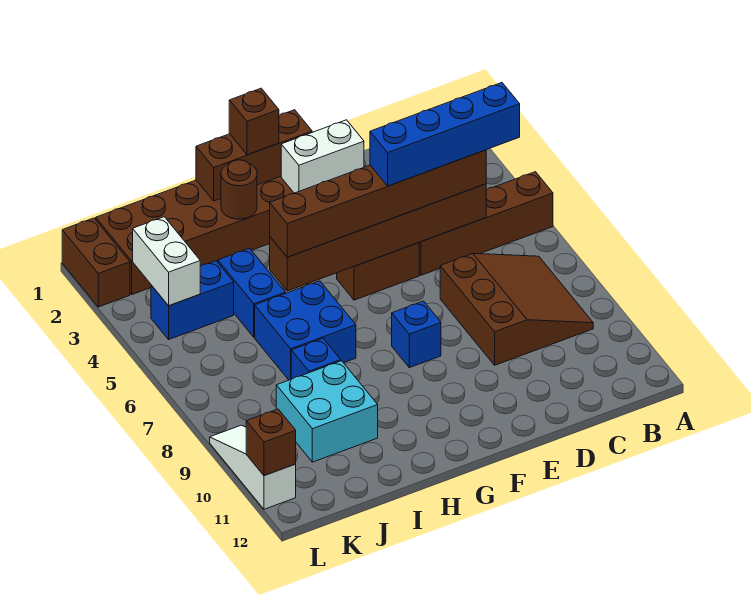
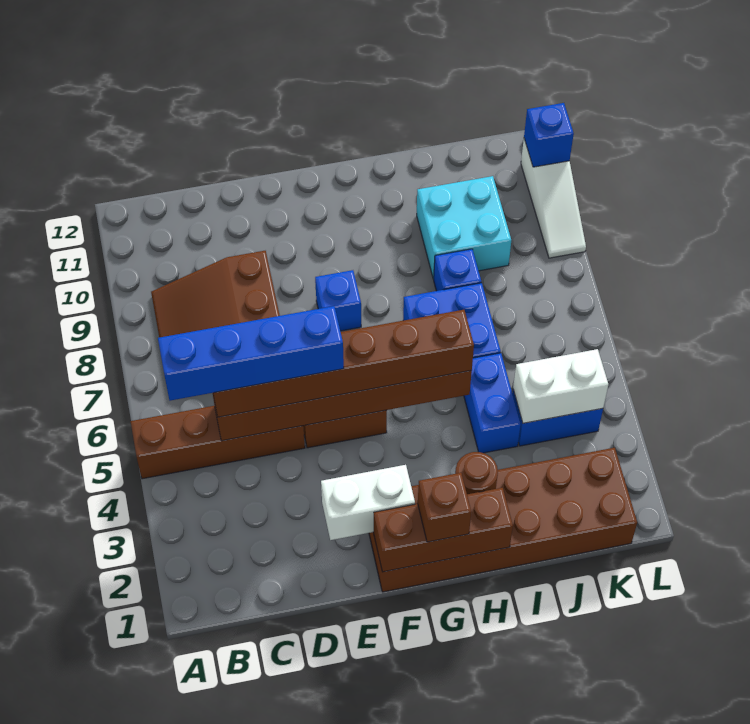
white 1x2 brick [133,217,200,306] -> white 1x2 brick turned to [513,349,609,423]
brown 1x2 brick [62,218,130,307] -> none
brown 1x1 brick [246,409,296,476] -> blue 1x1 brick [524,103,574,167]

